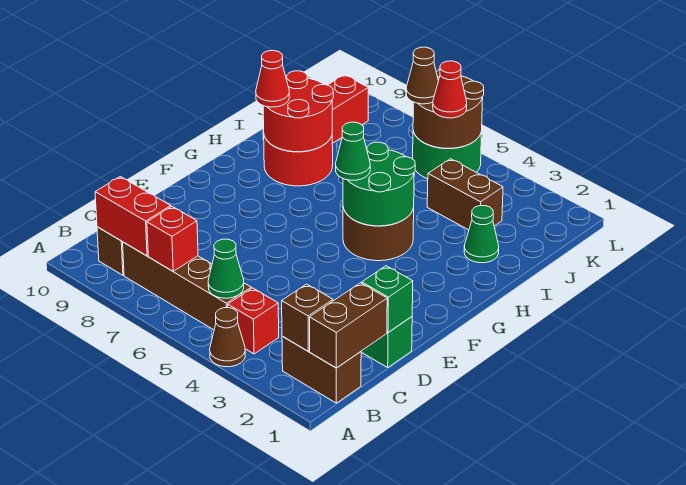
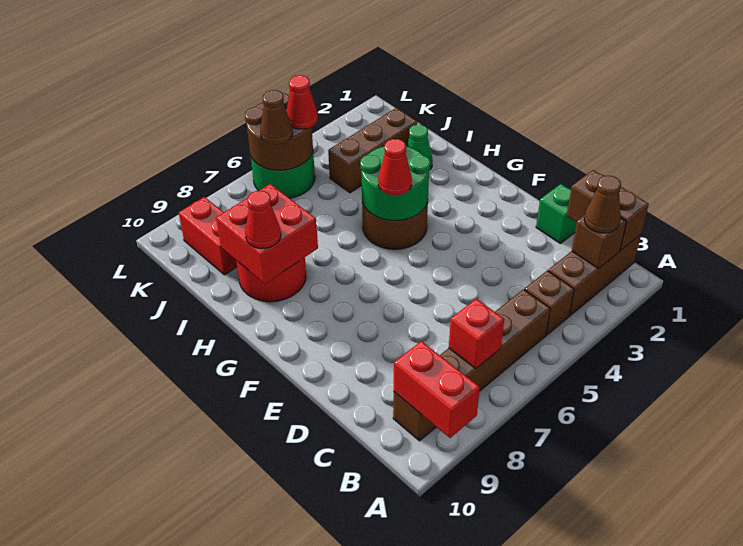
brown 1x1 cone [210,308,245,367] -> brown 1x1 cone moved to [584,176,621,233]
brown 1x2 brick [282,336,361,403] -> brown 1x3 brick [548,235,641,316]
red 1x1 brick [228,288,279,354] -> brown 1x1 brick [525,271,574,335]
green 1x1 cone [208,239,244,298] -> none
red 1x2 brick [95,177,171,256] -> red 1x2 brick turned to [394,341,480,438]
green 1x1 brick [362,266,413,332] -> none
green 1x1 cone [336,122,370,180] -> red 1x1 cone [378,139,412,195]
red 2x2 round brick [263,71,333,152] -> red 2x2 brick [216,184,318,284]
brown 1x2 brick [427,159,503,230] -> brown 1x3 brick [328,108,417,193]

